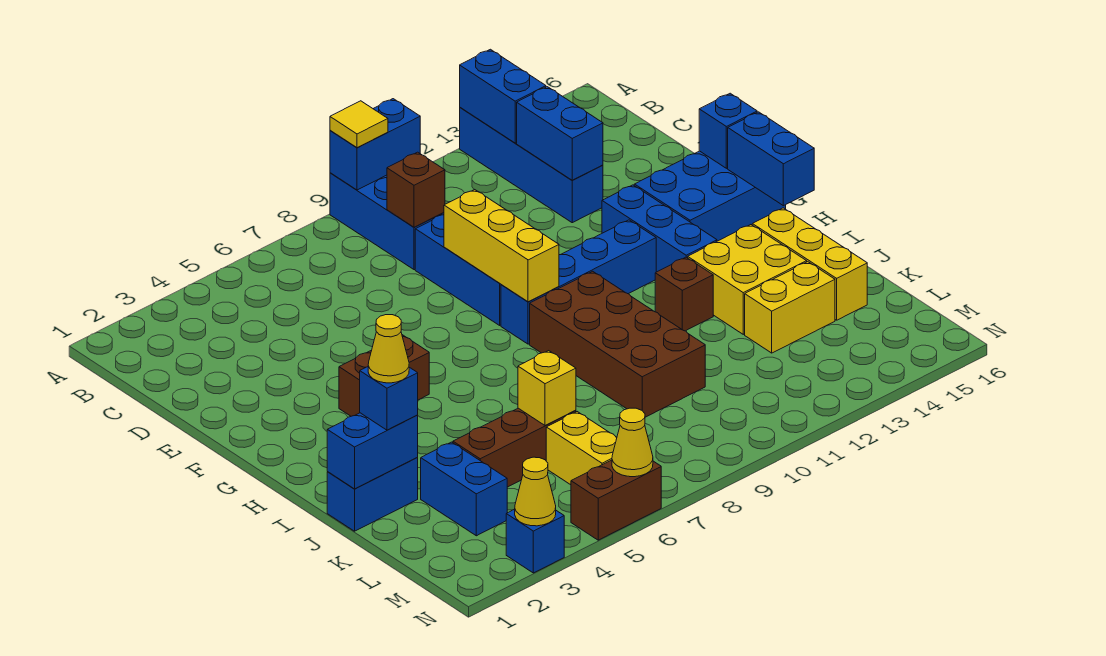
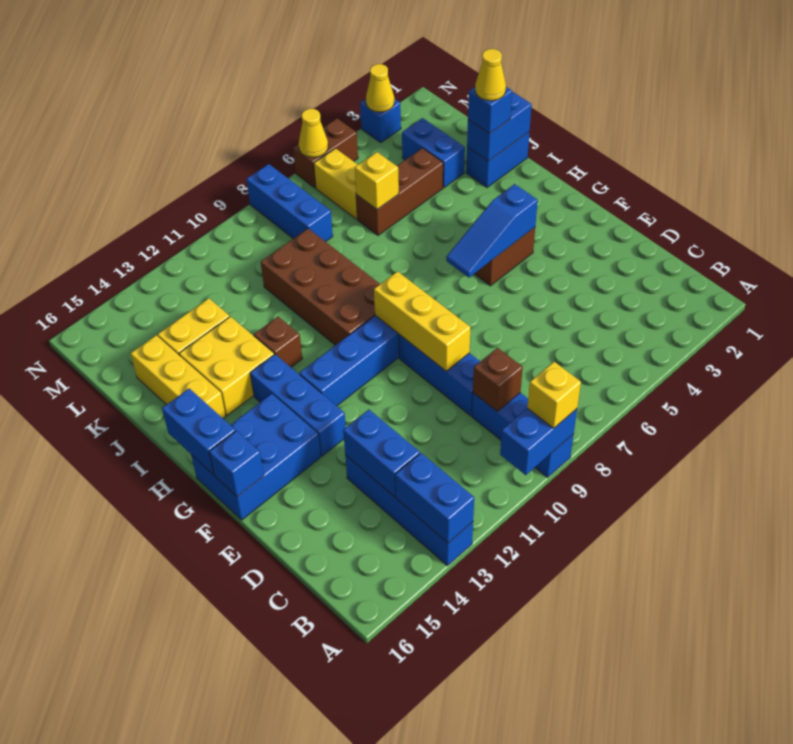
yellow 1x1 tile [330,101,388,148] -> yellow 1x1 brick [527,362,581,428]
none -> blue 1x3 slope [446,184,538,278]
none -> blue 1x3 brick [246,164,333,242]

